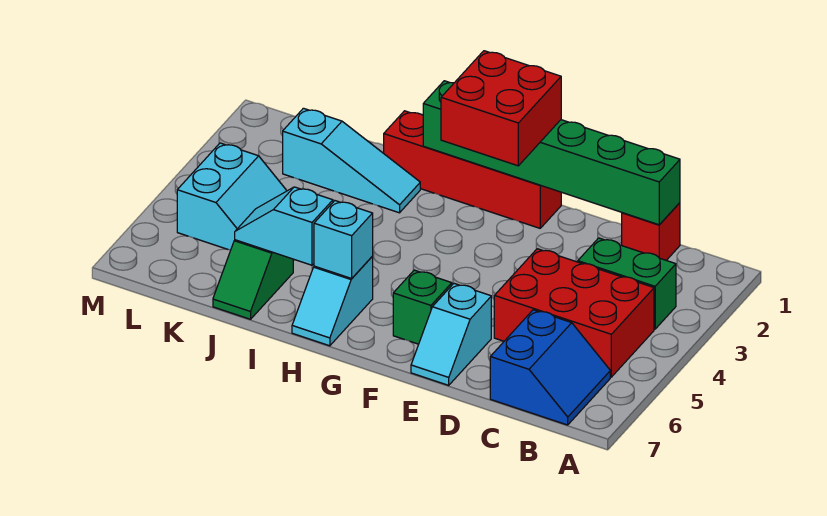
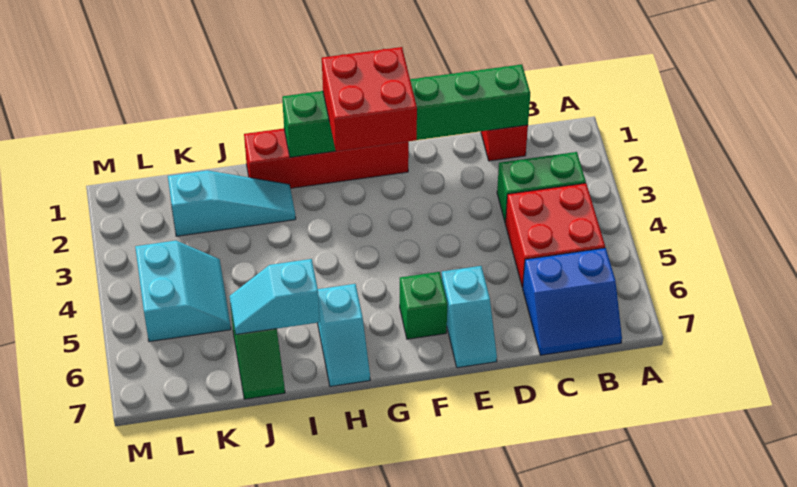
red 2x3 brick [494,249,654,377] -> red 2x2 brick [505,183,605,287]
blue 2x2 slope [490,310,610,425] -> blue 2x2 slope turned to [522,248,622,355]
cyan 1x1 brick [314,201,373,278] -> none

